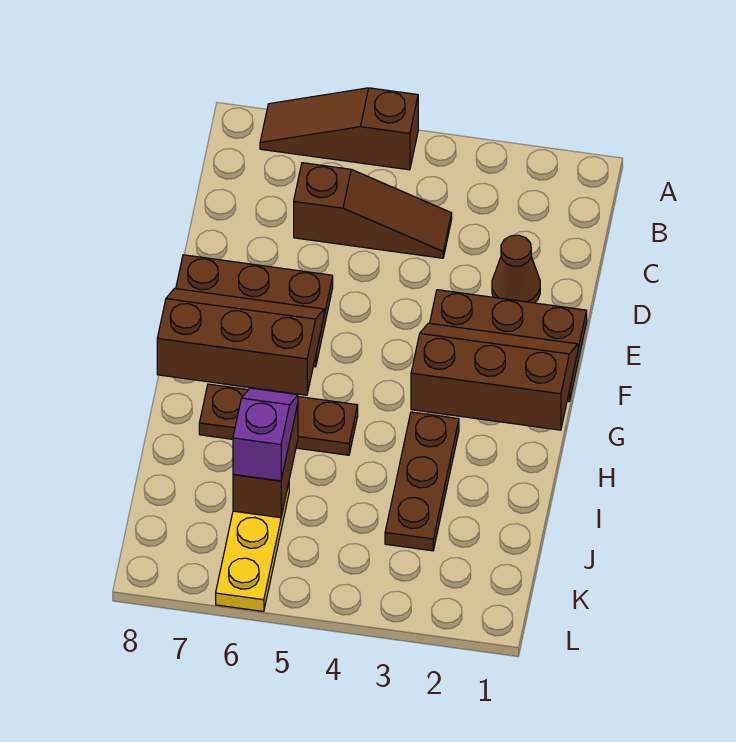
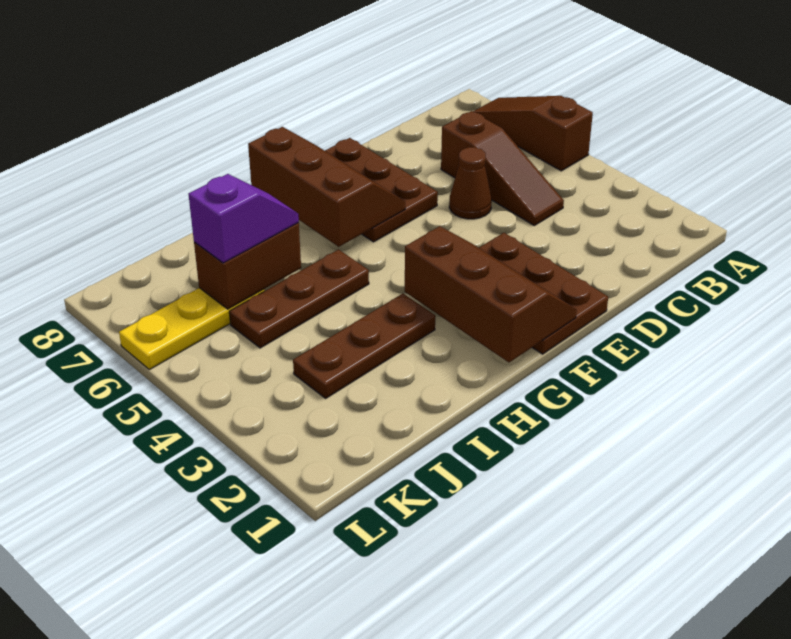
brown 1x1 cone [492,235,540,303] -> brown 1x1 cone moved to [449,147,492,219]
brown 1x3 plate [199,384,358,455] -> brown 1x3 plate turned to [229,250,369,348]

